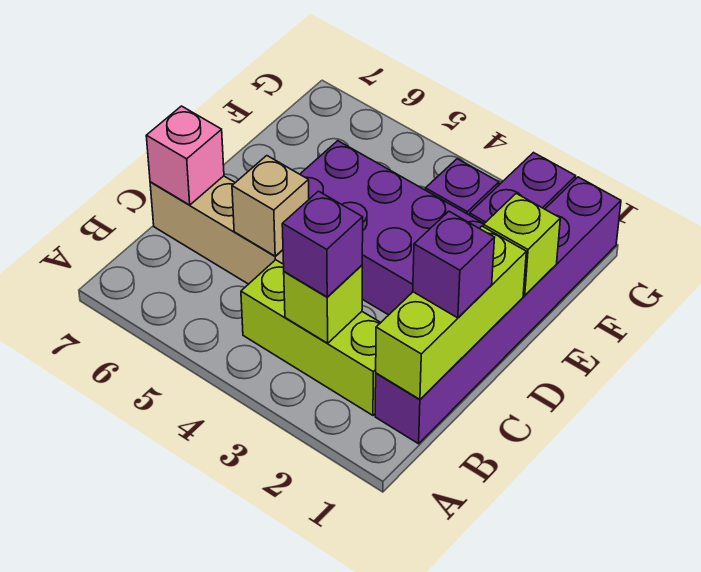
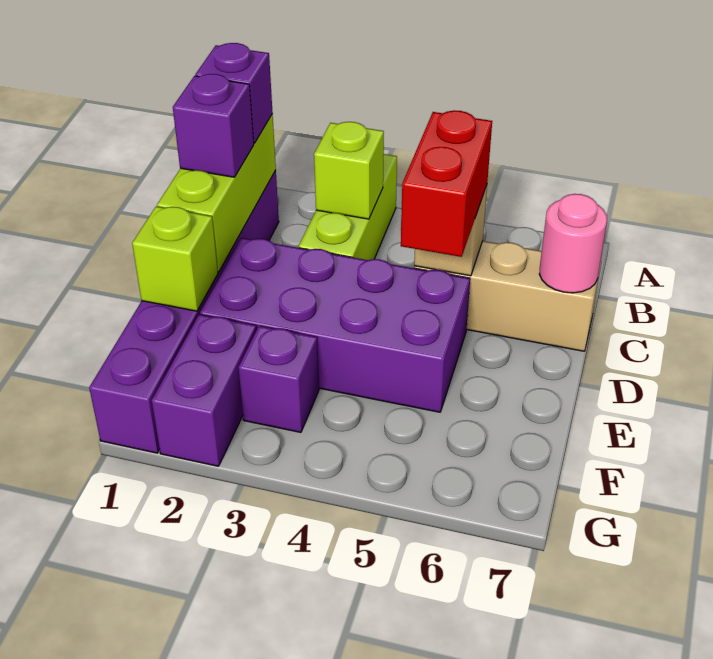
lime 1x3 brick [241,260,381,415] -> lime 1x3 brick turned to [299,154,397,260]
purple 1x1 brick [282,191,363,297] -> purple 1x1 brick moved to [195,43,273,143]
none -> red 1x2 brick [401,110,492,257]
pink 1x1 brick [146,106,224,205] -> pink 1x1 round brick [539,194,607,293]

